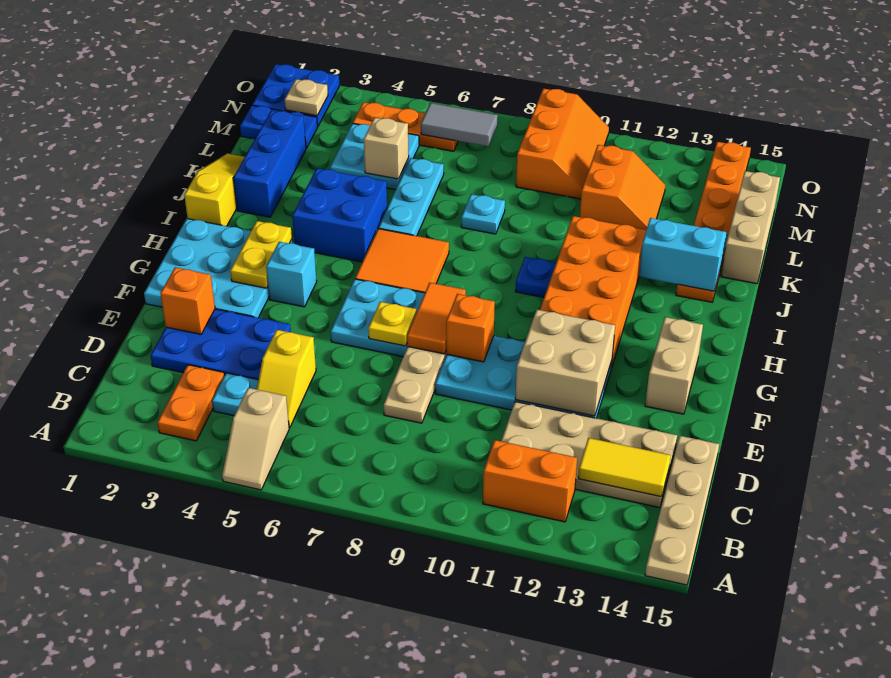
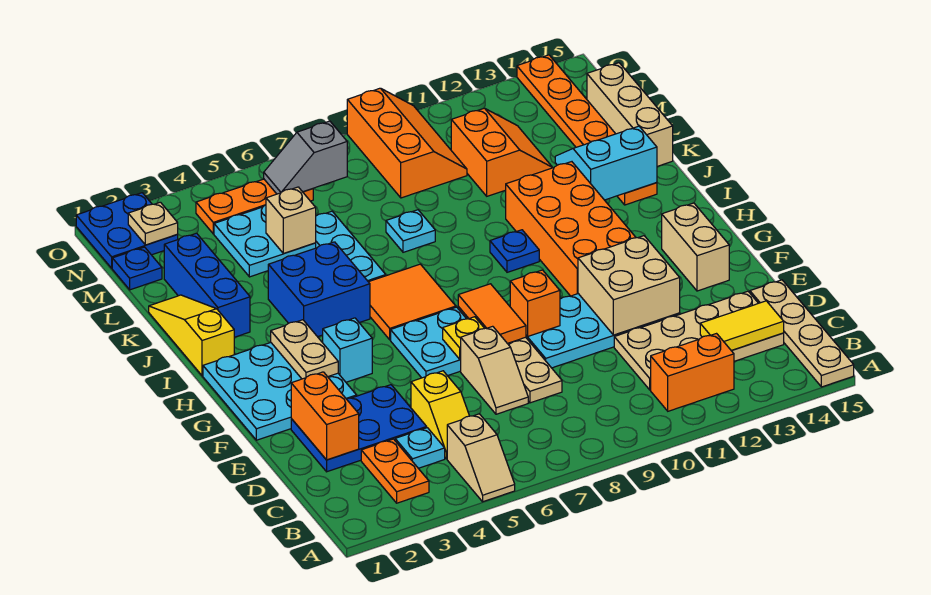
none -> tan 1x2 slope [461,326,528,414]
orange 1x1 brick [160,267,215,334] -> orange 1x2 brick [291,372,359,460]
yellow 1x2 plate [230,221,292,288] -> tan 1x2 plate [271,320,338,379]
blue 1x2 plate [240,106,317,148] -> blue 1x1 plate [112,247,162,290]
grey 1x2 tile [421,103,498,146] -> grey 1x2 slope [264,121,347,194]

